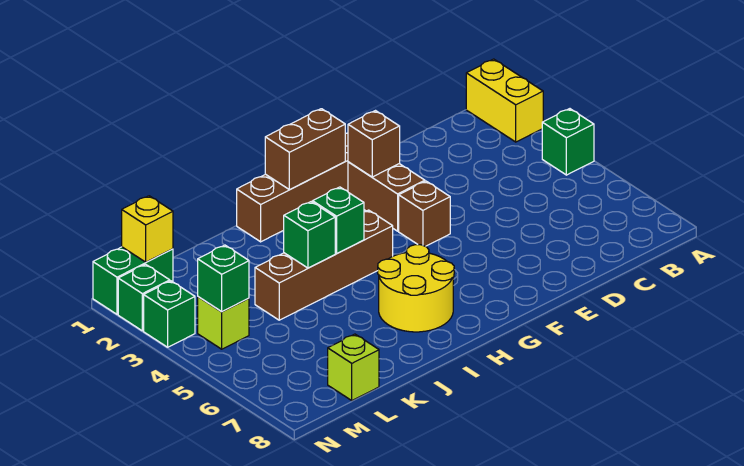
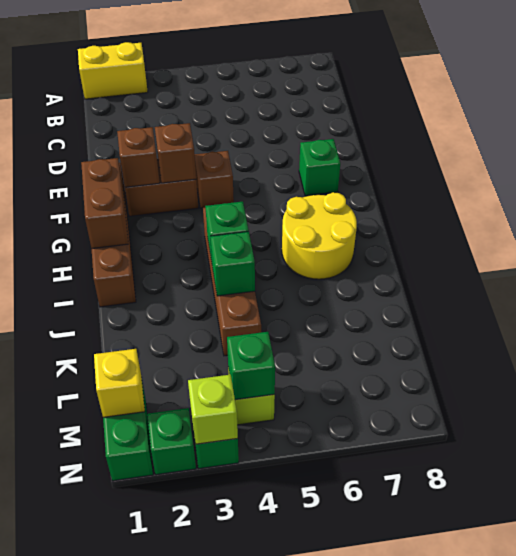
green 1x1 brick [542,109,594,175] -> green 1x1 brick moved to [299,139,340,196]
none -> brown 1x1 brick [155,123,196,183]
lime 1x1 brick [328,334,379,400] -> lime 1x1 brick moved to [188,375,238,444]

